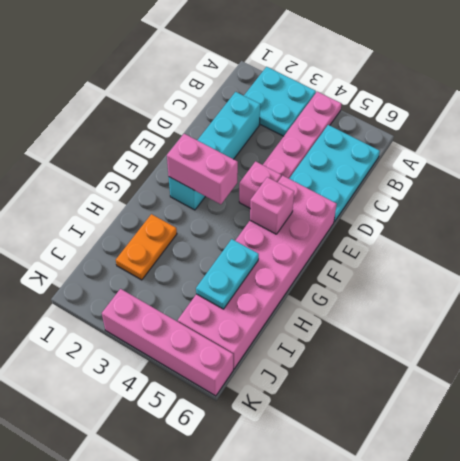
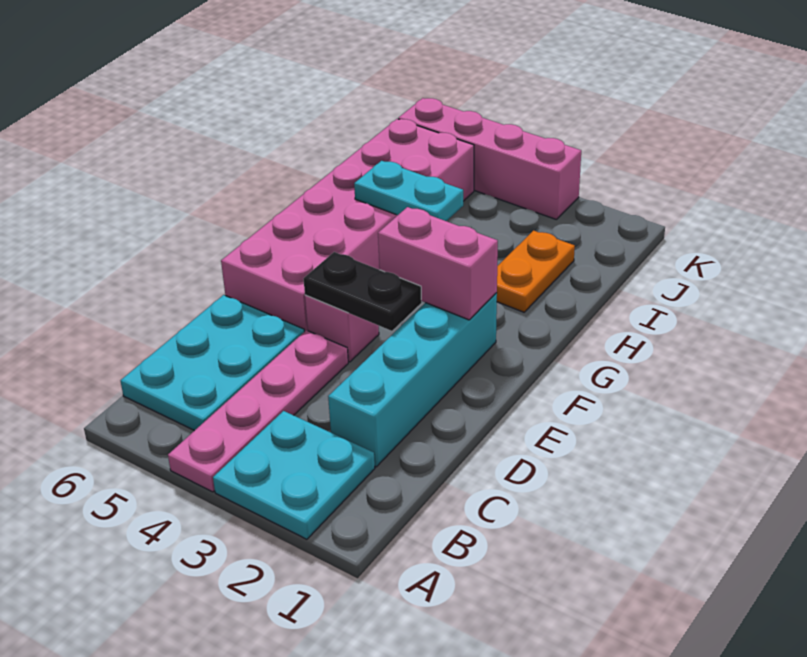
none -> black 1x2 plate [303,252,422,331]
pink 1x1 brick [250,177,294,234] -> none
cyan 1x2 plate [196,239,259,309] -> cyan 1x2 plate turned to [354,161,463,221]

